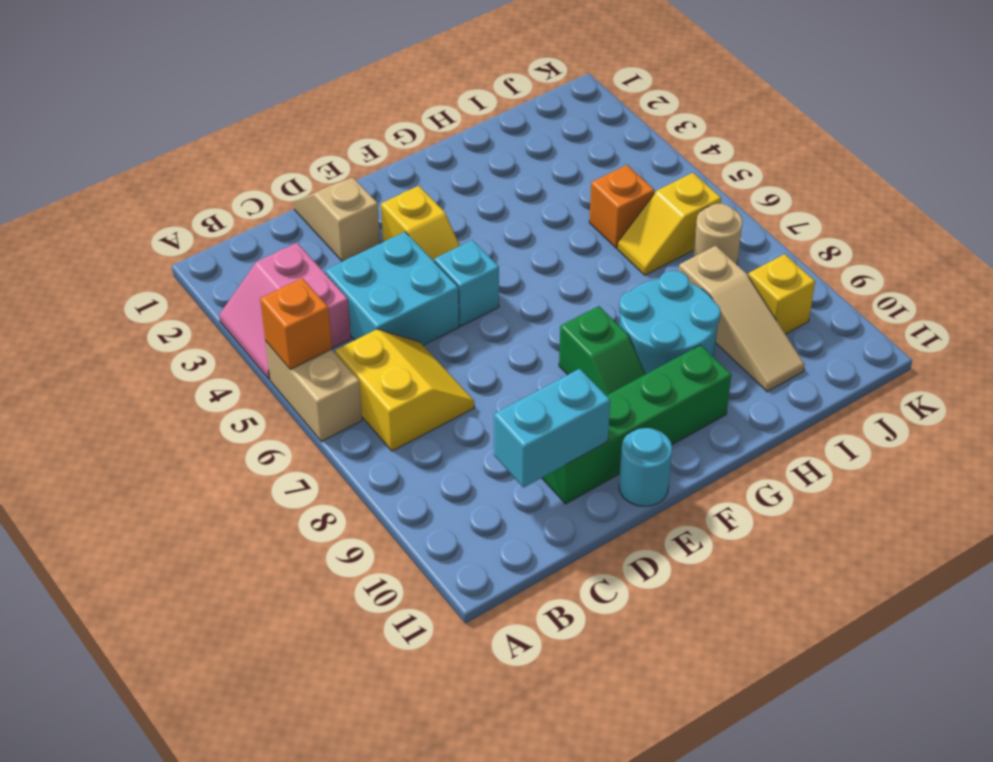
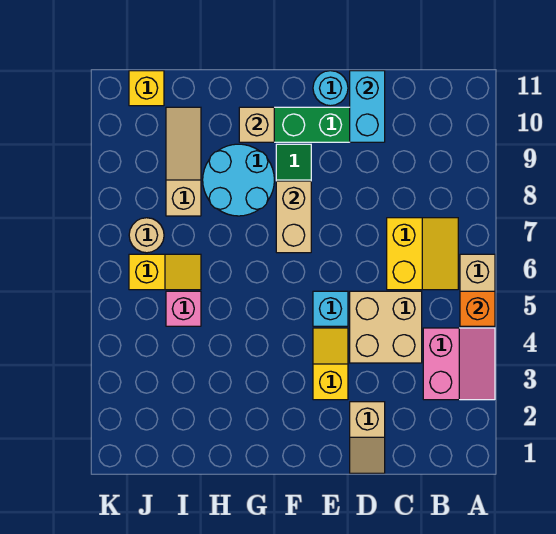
yellow 2x2 slope [335,329,474,451] -> yellow 2x2 slope turned to [387,218,458,290]
cyan 2x2 brick [325,232,459,345] -> tan 2x2 brick [350,291,422,363]
cyan 1x2 brick [494,369,610,487] -> cyan 1x2 brick turned to [350,71,385,142]
none -> tan 1x2 brick [276,181,311,253]
none -> tan 1x1 brick [239,107,274,142]
orange 1x1 brick [589,165,654,248] -> pink 1x1 brick [166,291,201,326]
yellow 1x1 brick [748,254,815,334] -> yellow 1x1 brick moved to [129,71,164,106]

